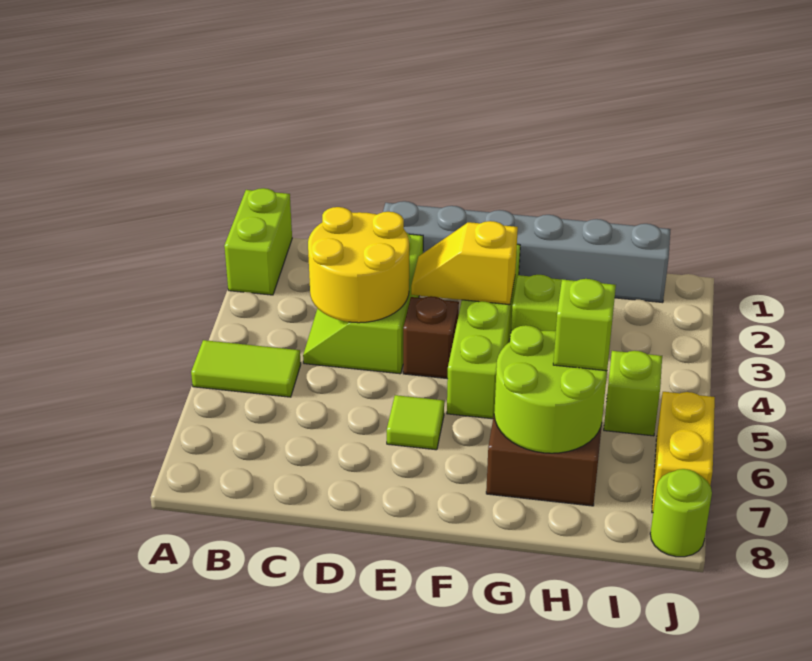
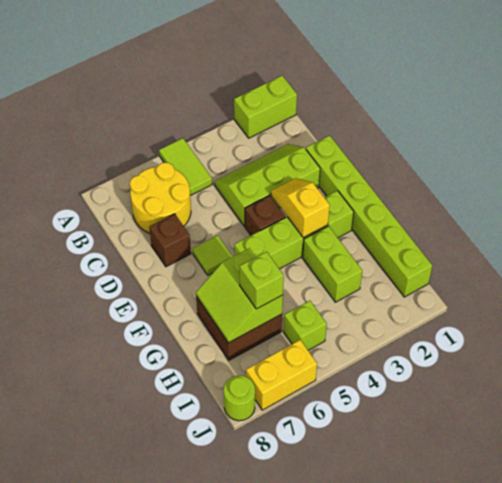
yellow 2x2 round brick [308,207,409,323] -> yellow 2x2 round brick moved to [130,163,191,233]
grey 1x6 brick [383,201,671,303] -> lime 1x6 brick [306,135,432,297]
none -> brown 1x1 brick [149,214,191,267]
lime 2x2 round brick [494,325,607,453] -> lime 2x2 slope [196,248,283,343]

